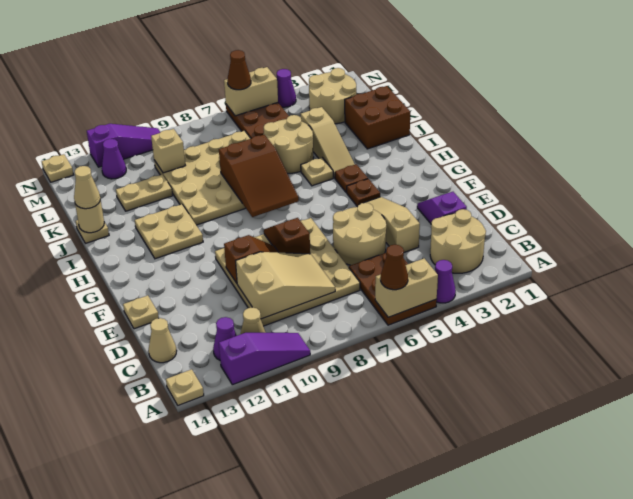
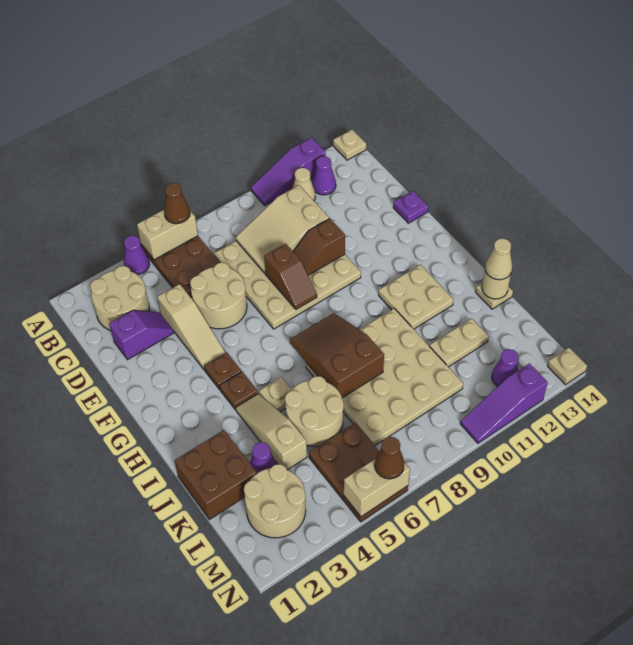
tan 1x1 cone [149,318,177,363] -> none
purple 1x2 slope [417,192,467,223] -> purple 1x2 slope turned to [109,310,173,360]
tan 1x1 plate [123,295,159,329] -> purple 1x1 plate [393,191,428,223]
tan 1x1 brick [151,129,185,173] -> none
purple 1x1 cone [277,69,296,107] -> purple 1x1 cone moved to [250,442,277,473]

